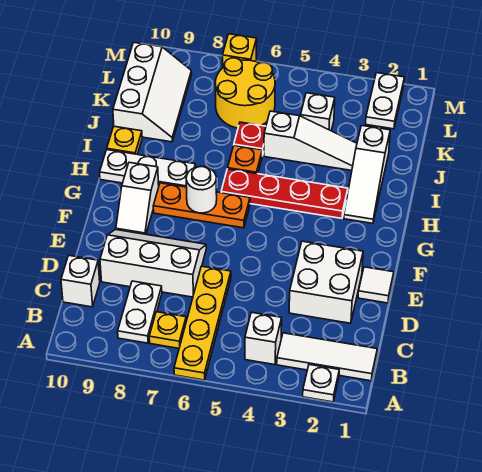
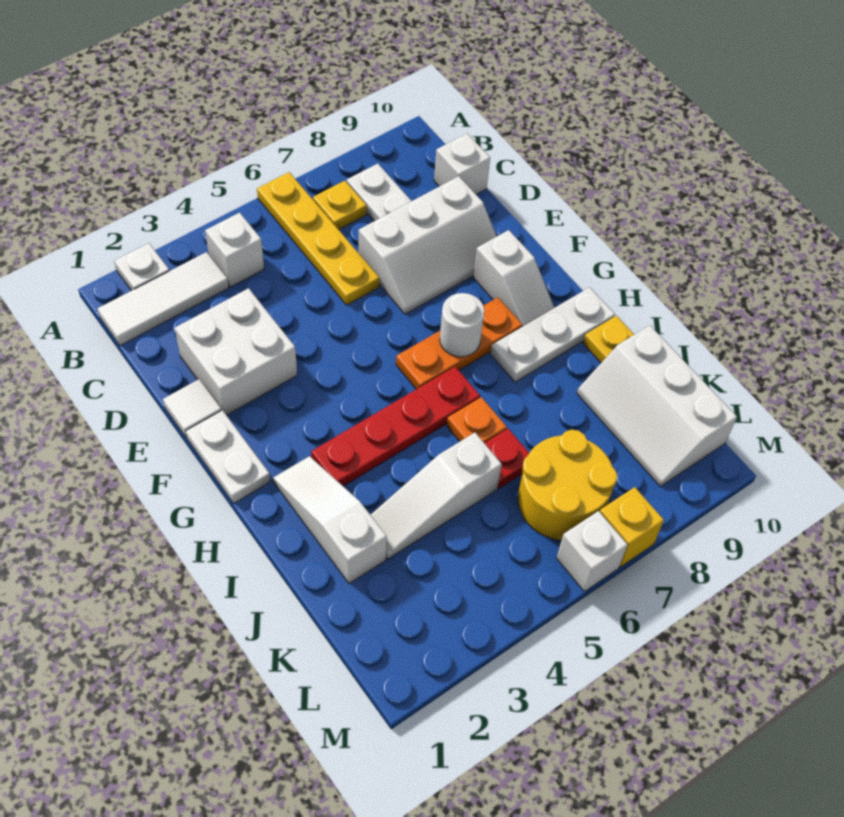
white 1x2 slope [116,162,159,234] -> white 1x2 slope turned to [473,230,554,327]
white 1x1 brick [301,93,335,131] -> white 1x1 brick moved to [557,511,628,592]
white 1x2 plate [366,73,405,129] -> white 1x2 plate moved to [186,410,271,503]

